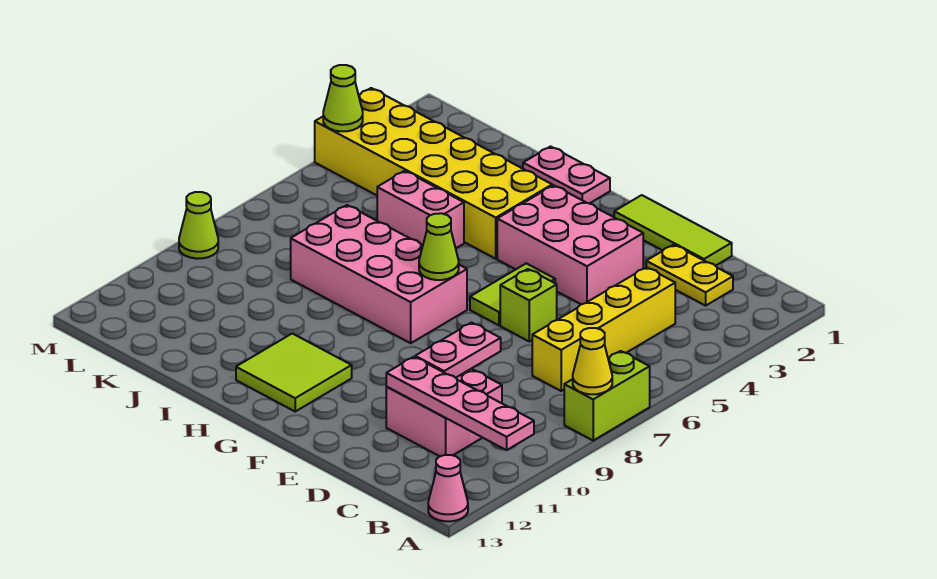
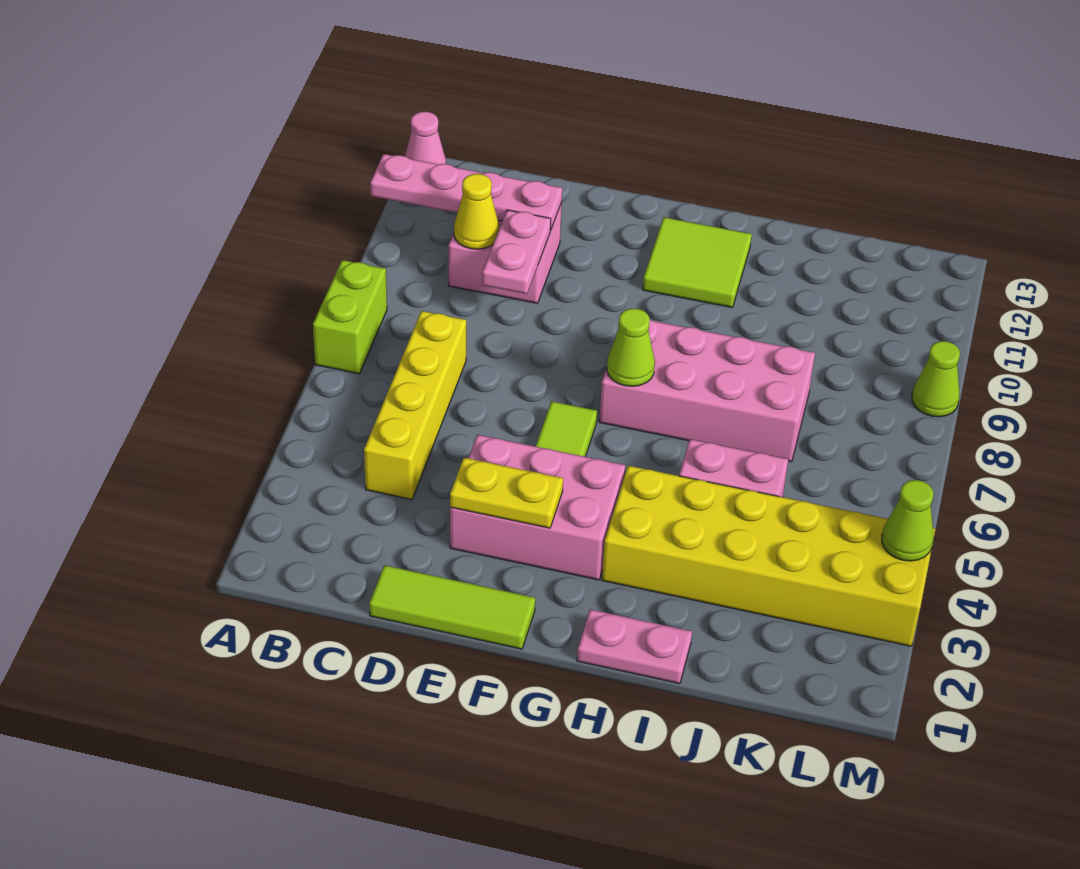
yellow 1x1 cone [573,328,612,394] -> yellow 1x1 cone moved to [454,174,499,249]
yellow 1x2 plate [646,245,733,306] -> yellow 1x2 plate moved to [450,458,563,528]
lime 1x1 brick [500,269,557,341] -> none

